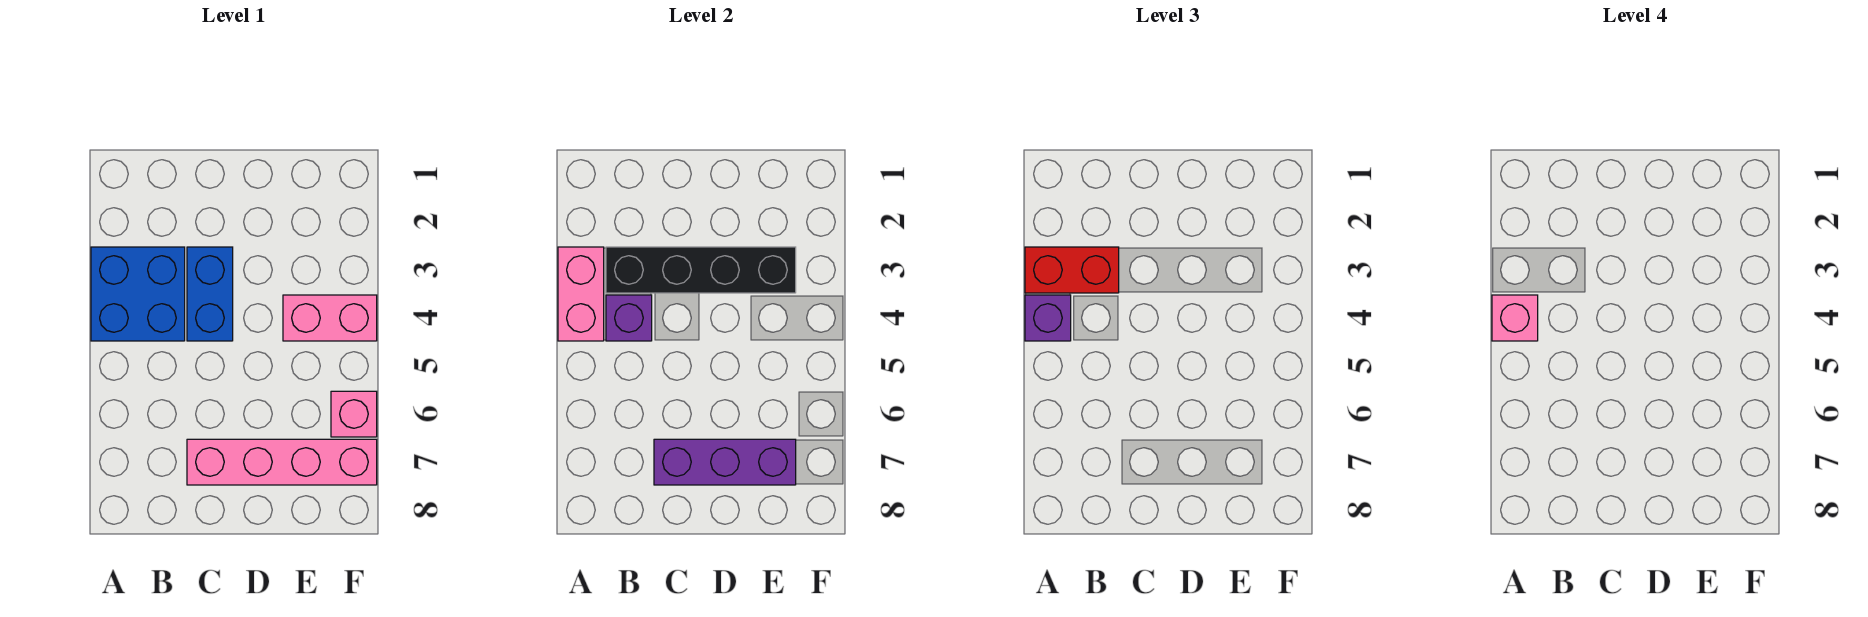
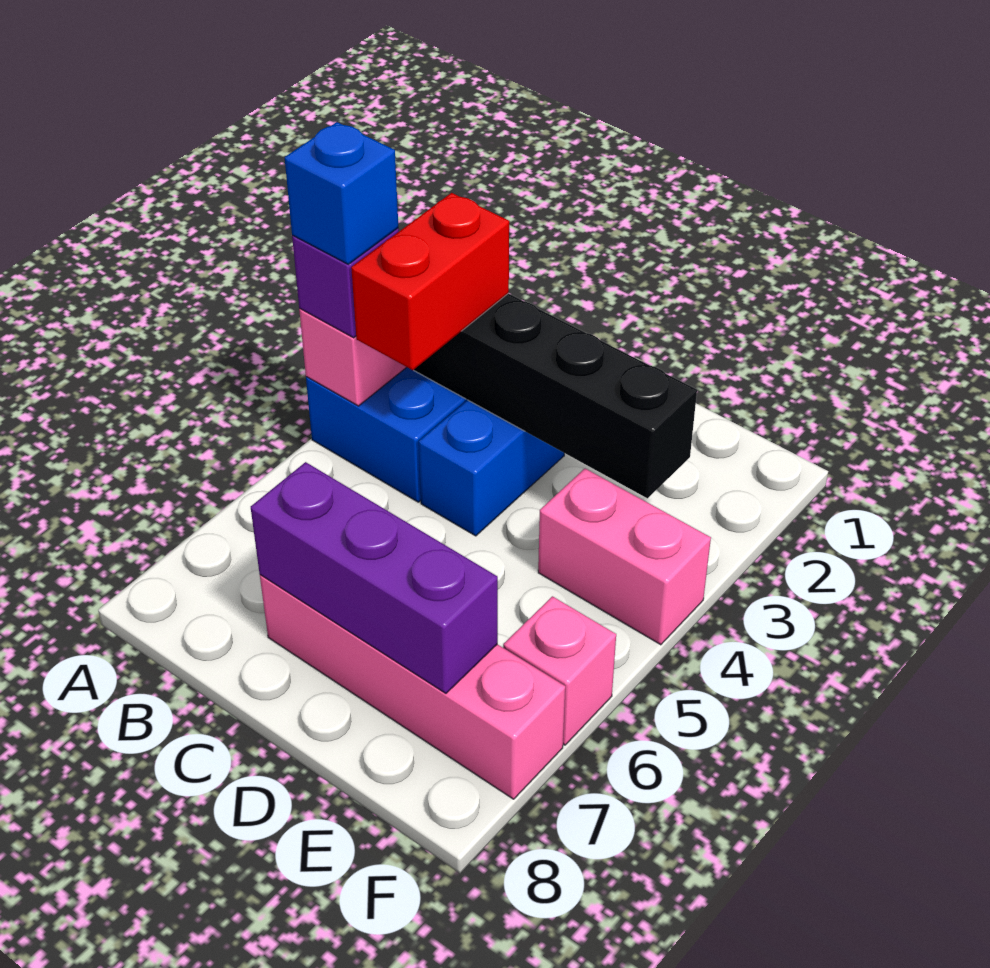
red 1x2 brick [1025,247,1119,293] -> red 1x2 brick turned to [351,193,509,370]
pink 1x1 brick [1492,295,1538,341] -> blue 1x1 brick [285,122,398,264]
purple 1x1 brick [606,295,652,341] -> none

